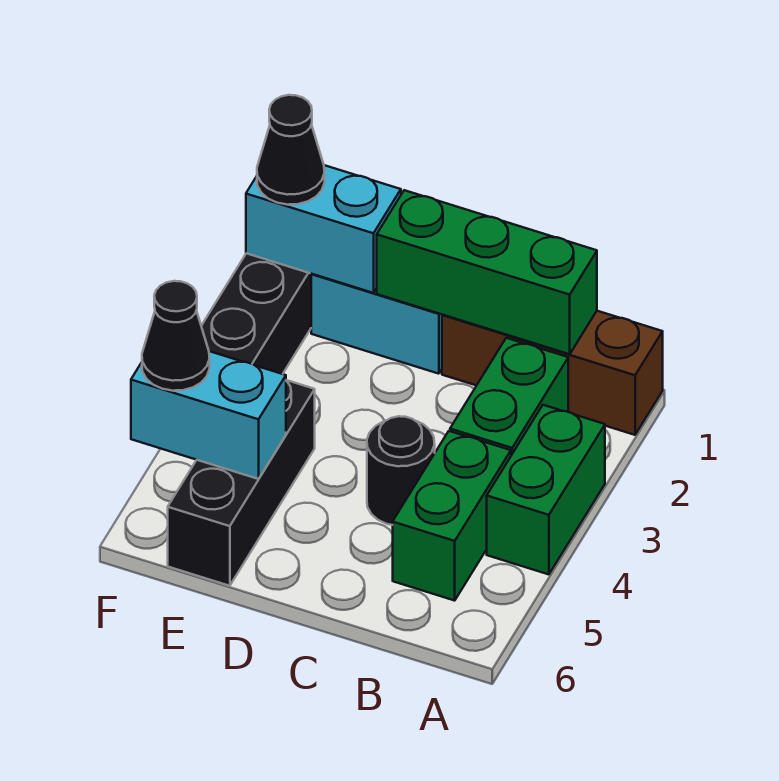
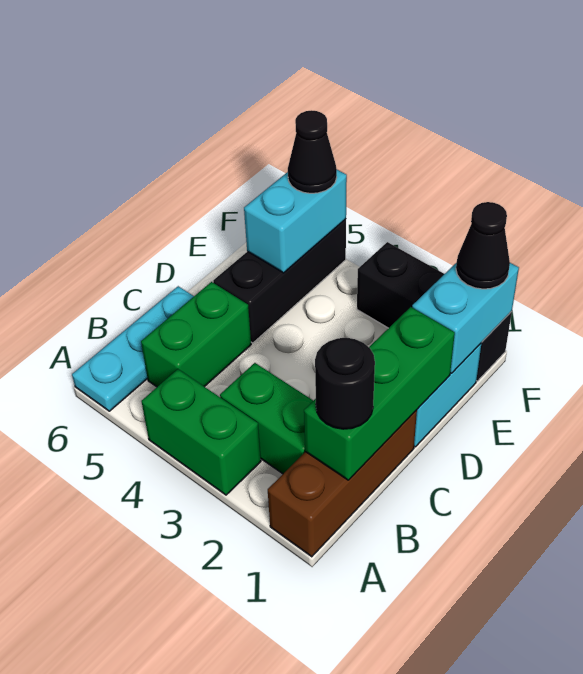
none -> cyan 1x3 plate [72,286,194,411]
green 1x2 brick [393,431,511,601] -> green 1x2 brick turned to [141,282,251,387]
black 1x1 round brick [367,416,435,525] -> black 1x1 round brick moved to [315,338,375,429]
black 1x3 brick [168,380,315,586] -> black 1x3 brick turned to [213,219,346,343]

